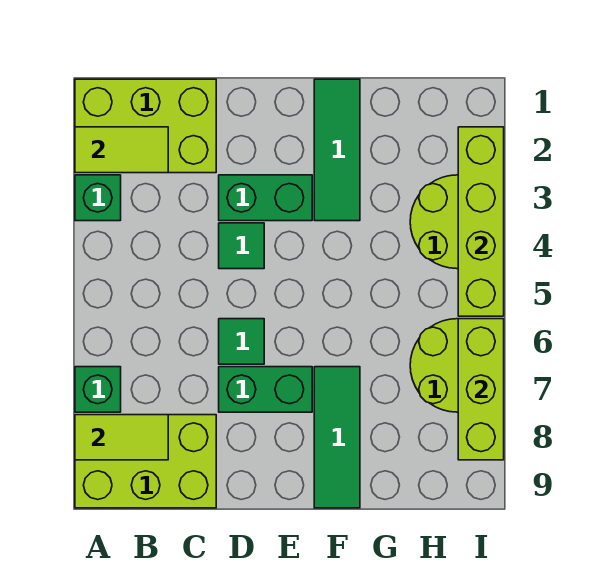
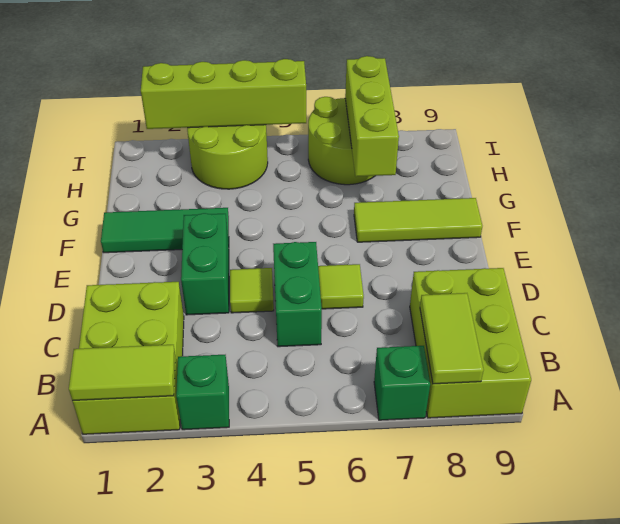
lime 1x2 tile [75,127,168,173] -> lime 1x2 tile turned to [69,345,175,401]
green 1x1 tile [219,223,264,269] -> lime 1x1 tile [230,268,274,313]
green 1x1 tile [219,319,264,364] -> lime 1x1 tile [318,264,364,309]
green 1x2 brick [219,367,312,412] -> green 1x2 brick moved to [273,242,322,347]
green 1x3 tile [314,367,360,508] -> lime 1x3 tile [354,198,482,242]
lime 1x3 brick [458,319,504,460] -> lime 1x3 brick turned to [345,56,399,177]

